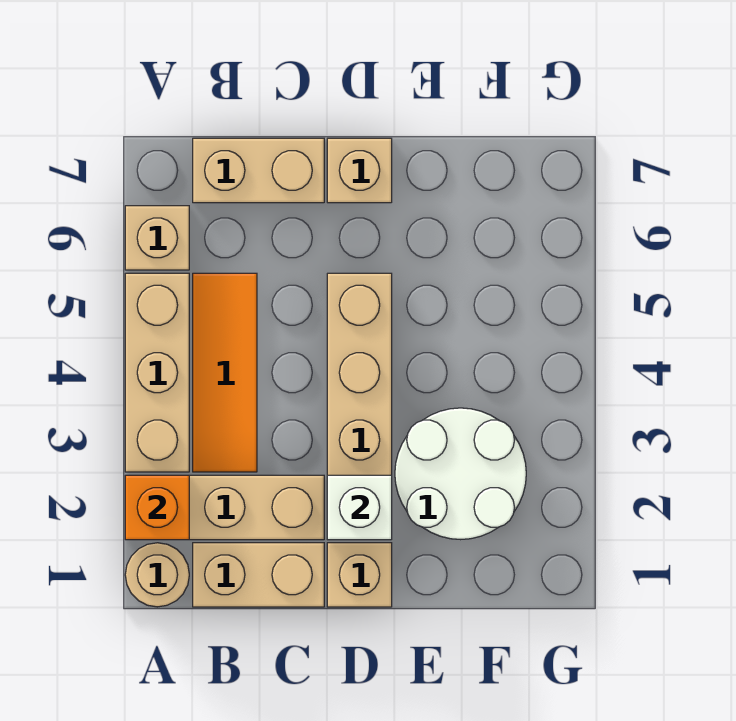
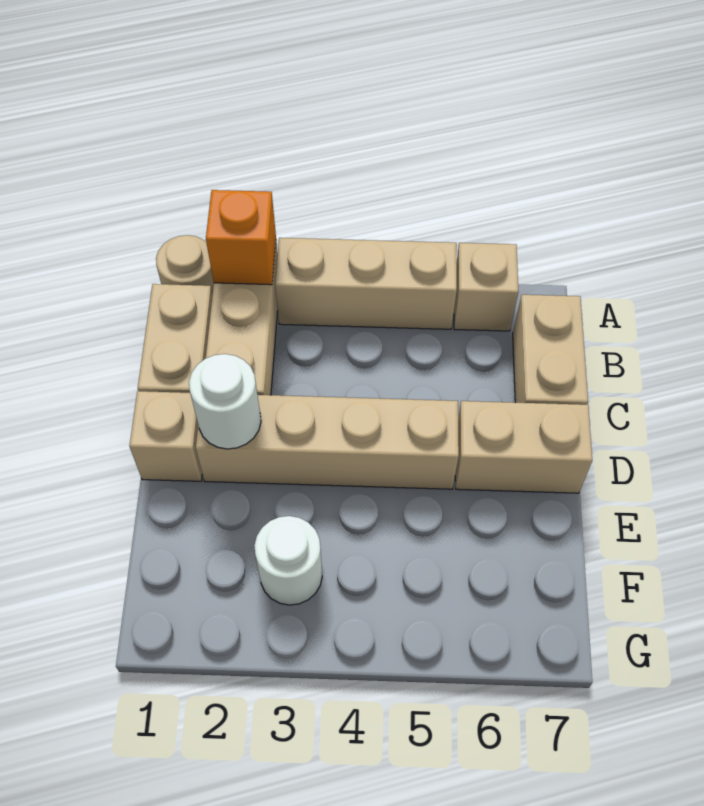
orange 1x3 tile [193,273,257,472] -> none
white 1x1 brick [327,475,392,540] -> white 1x1 round brick [189,354,261,449]
tan 1x1 brick [327,138,392,203] -> tan 1x2 brick [455,401,592,493]
white 2x2 round brick [395,408,526,540] -> white 1x1 round brick [254,516,322,605]

